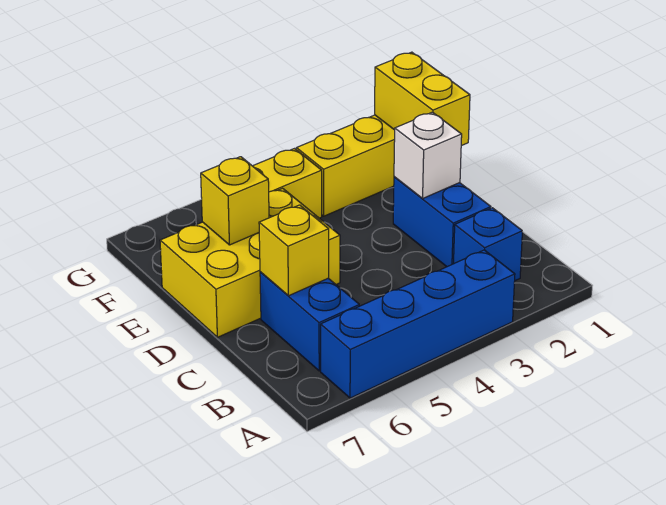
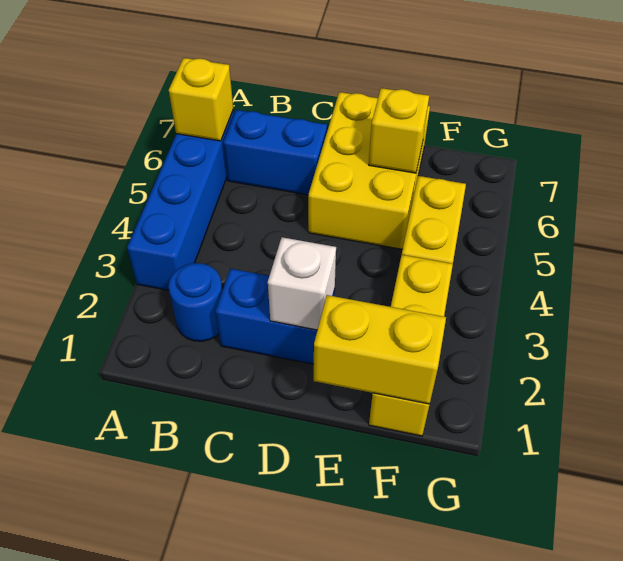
blue 1x1 brick [454,208,522,281] -> blue 1x1 round brick [168,263,223,341]
yellow 1x1 brick [259,205,329,296] -> yellow 1x1 brick moved to [169,58,233,141]

